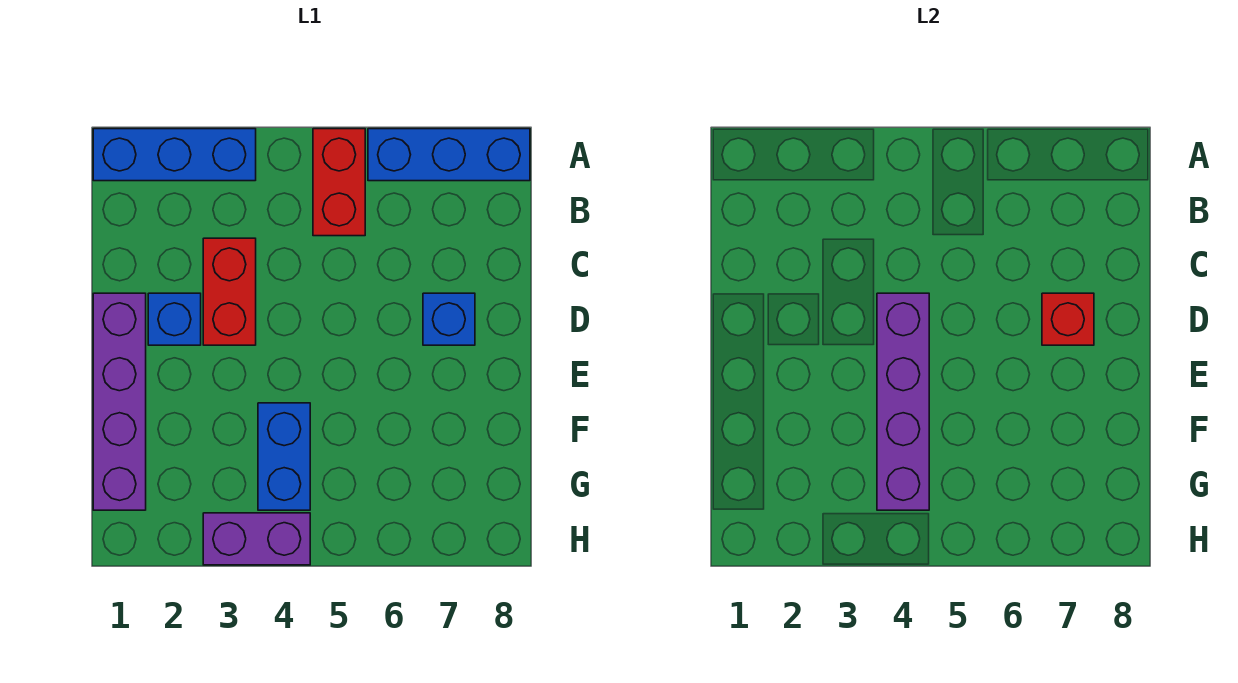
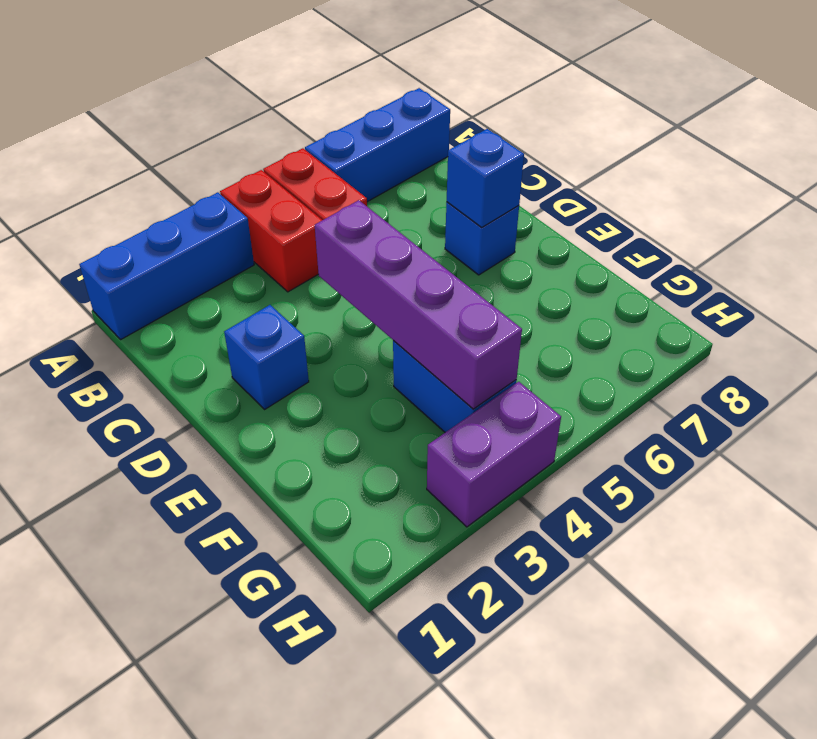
red 1x2 brick [203,238,256,345] -> red 1x2 brick moved to [220,170,322,292]
purple 1x4 brick [93,293,146,510] -> none
red 1x1 brick [1042,293,1094,345] -> blue 1x1 brick [447,129,524,227]

